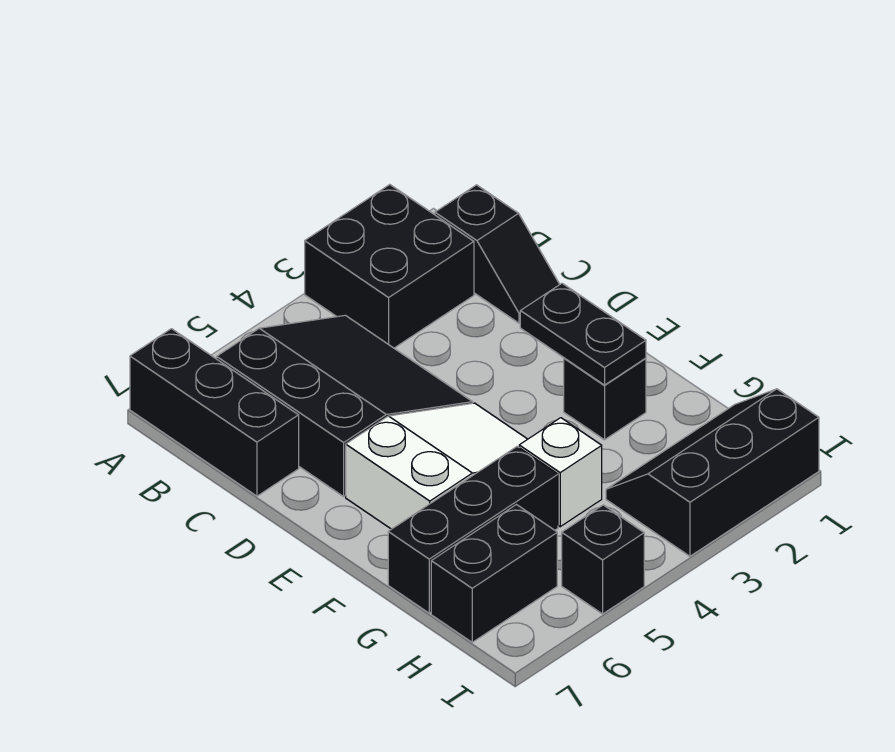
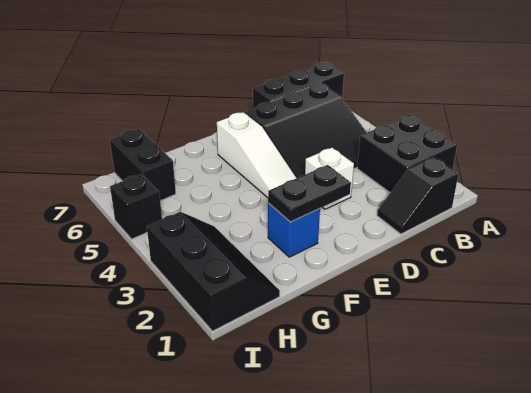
white 2x3 slope [346,403,527,529] -> white 1x3 slope [217,112,296,198]
black 1x1 brick [564,358,646,440] -> blue 1x1 brick [268,203,320,257]
white 1x1 brick [519,418,602,527] -> white 1x1 brick moved to [305,148,354,209]
black 1x3 brick [388,447,558,613] -> none

